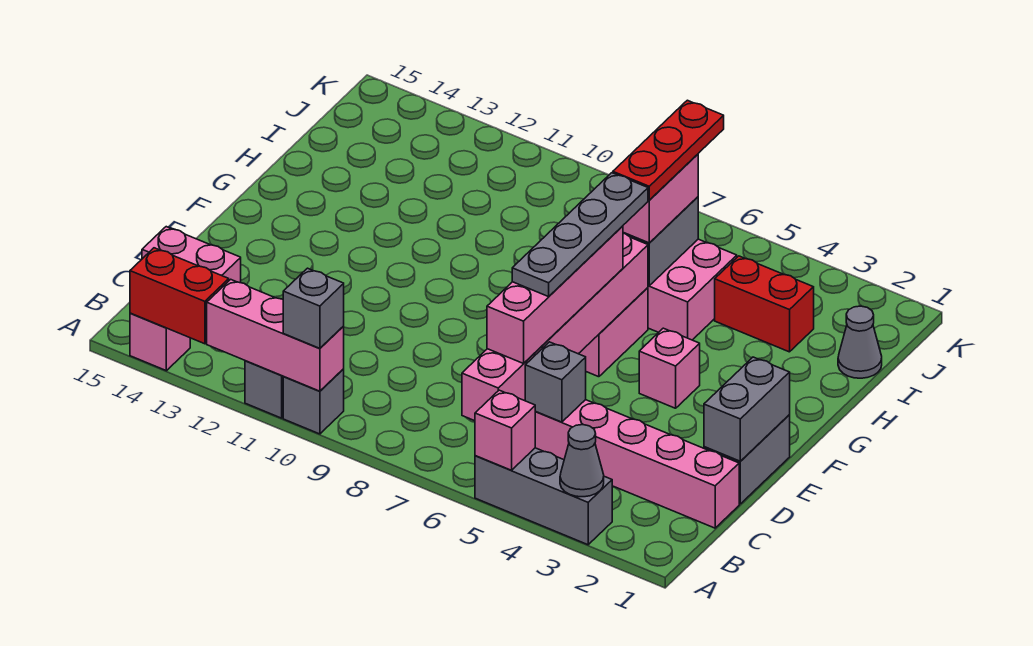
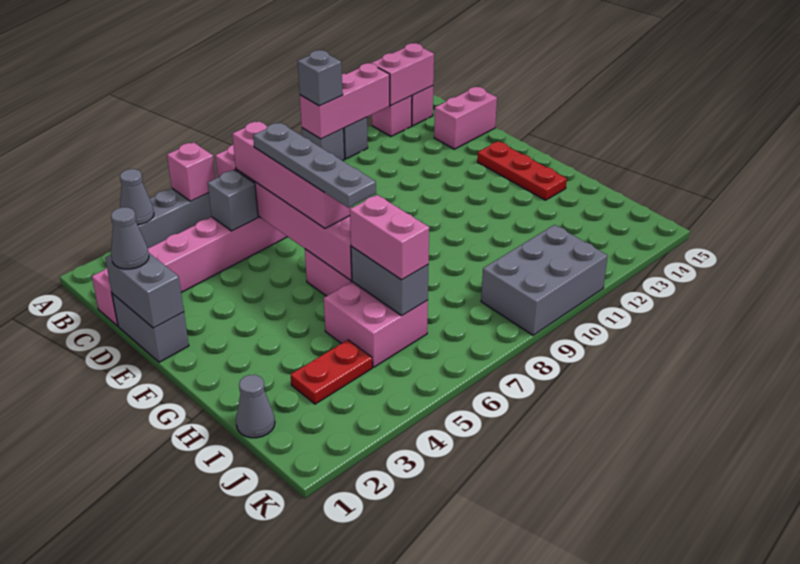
red 1x2 brick [130,248,229,344] -> pink 1x2 brick [372,43,434,105]
none -> grey 1x1 cone [111,207,149,269]
pink 1x1 brick [639,328,700,408] -> pink 1x1 brick moved to [372,96,412,136]
red 1x3 plate [613,100,724,200] -> red 1x3 plate moved to [477,141,567,200]
red 1x2 brick [715,256,814,352] -> red 1x2 plate [291,340,372,404]
none -> grey 2x3 brick [481,225,608,335]

